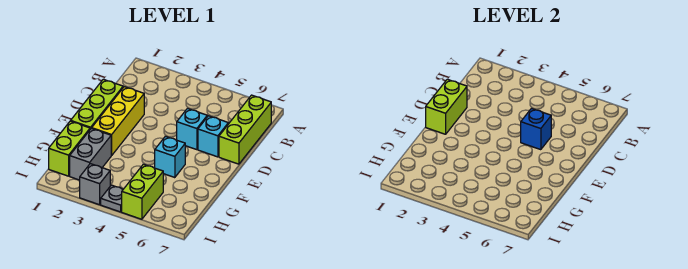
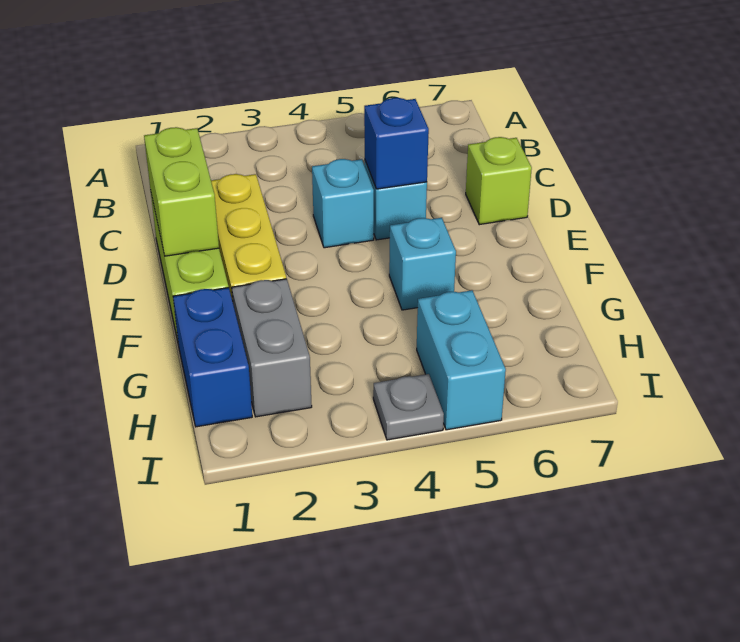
lime 1x3 brick [219,95,271,164] -> lime 1x1 brick [466,137,532,225]
cyan 1x1 brick [198,116,228,157] -> cyan 1x1 brick moved to [312,159,374,248]
lime 1x2 brick [49,121,90,176] -> blue 1x2 brick [173,288,252,427]
lime 1x2 brick [122,164,163,219] -> cyan 1x2 brick [417,290,506,430]
grey 1x1 brick [80,164,110,205] -> none

